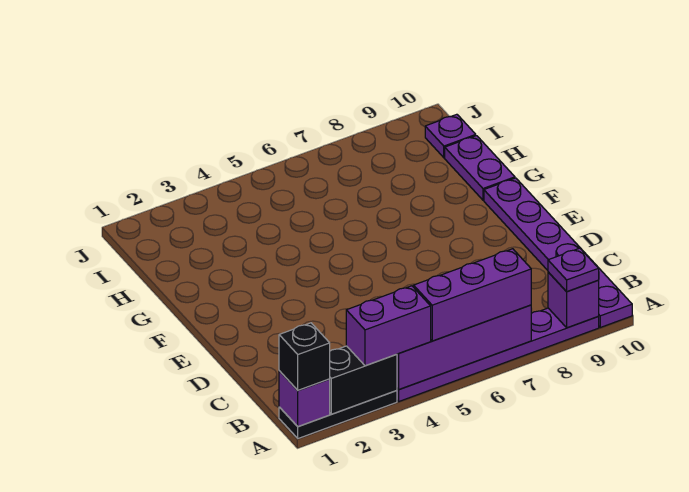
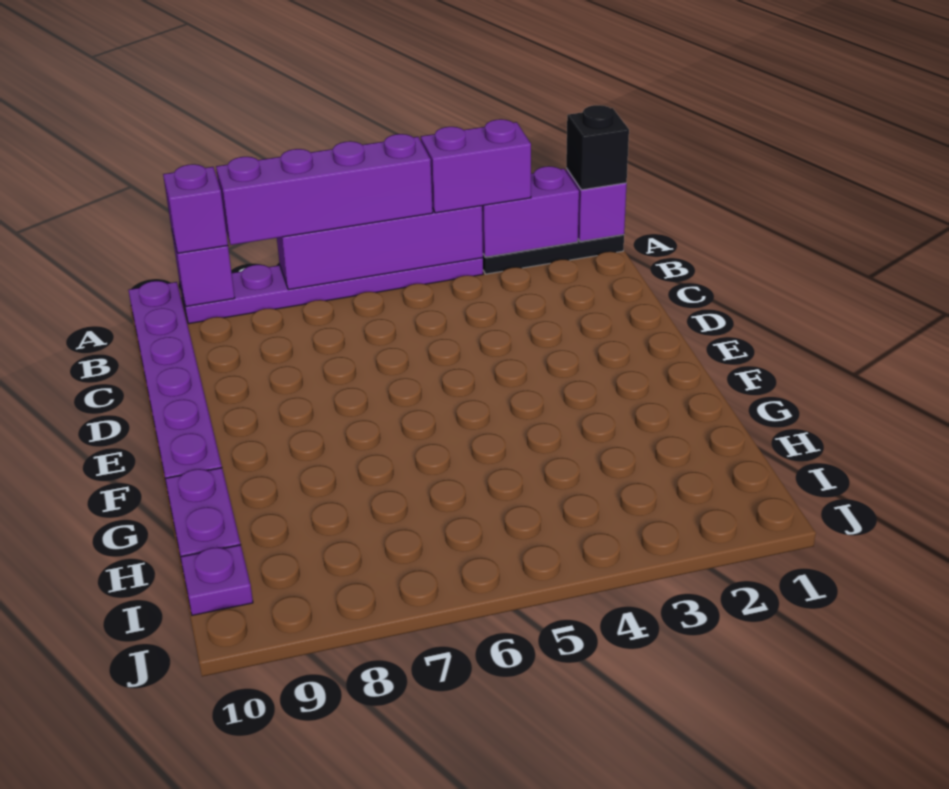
black 1x2 brick [330,346,397,414] -> purple 1x2 brick [482,166,579,257]
purple 1x3 brick [414,249,531,341] -> purple 1x4 brick [216,134,433,245]
purple 1x1 plate [548,248,599,292] -> purple 1x1 brick [163,164,228,253]

